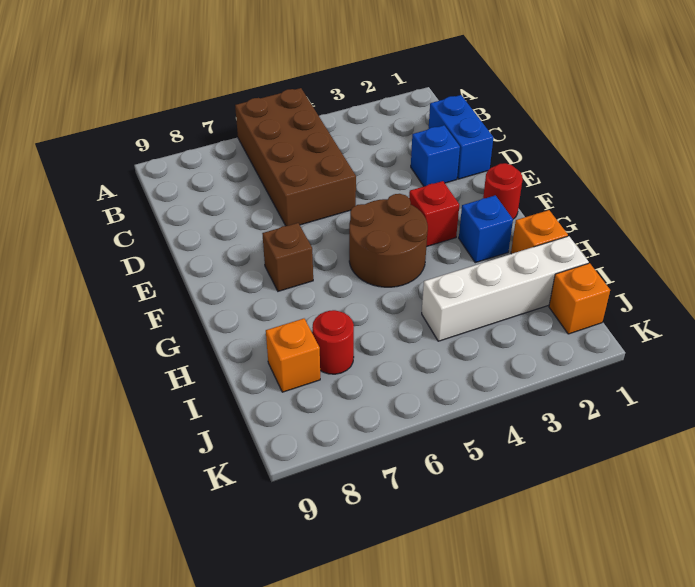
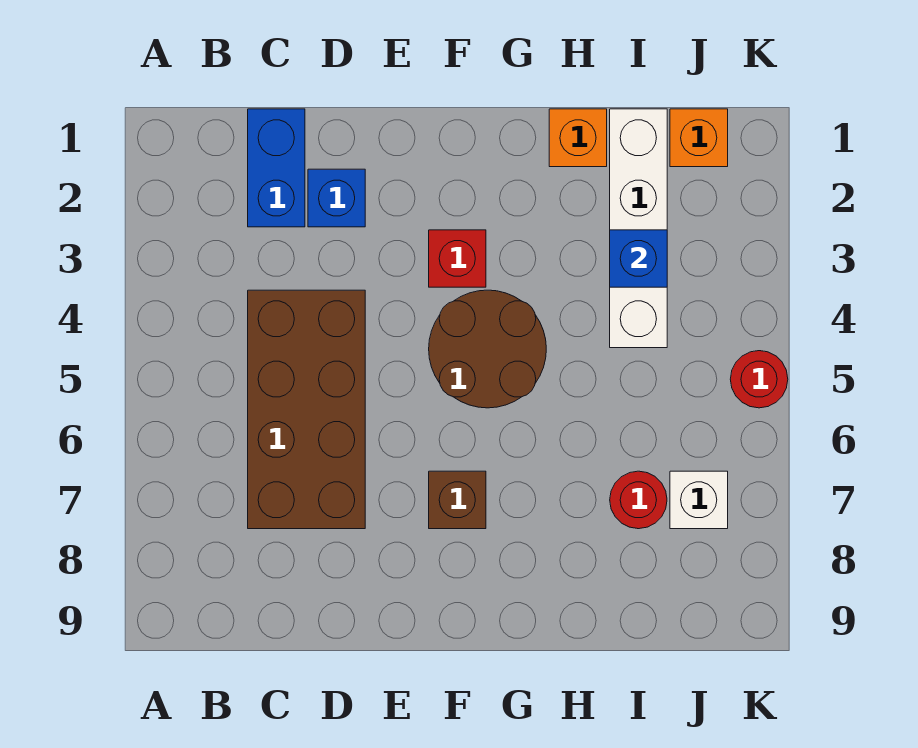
brown 2x4 brick [235,88,356,226] -> brown 2x4 brick turned to [248,290,365,529]
blue 1x2 brick [429,95,493,179] -> blue 1x2 brick turned to [248,109,305,227]
red 1x1 round brick [483,163,523,219] -> red 1x1 round brick moved to [730,351,788,408]
blue 1x1 brick [459,195,513,263] -> blue 1x1 brick moved to [610,230,667,287]
orange 1x1 brick [266,319,320,392] -> none
none -> white 1x1 brick [670,471,728,529]

